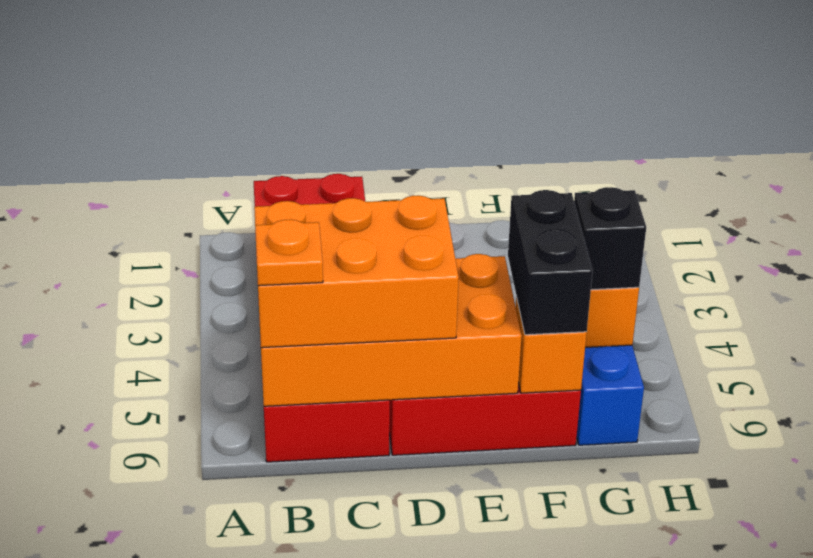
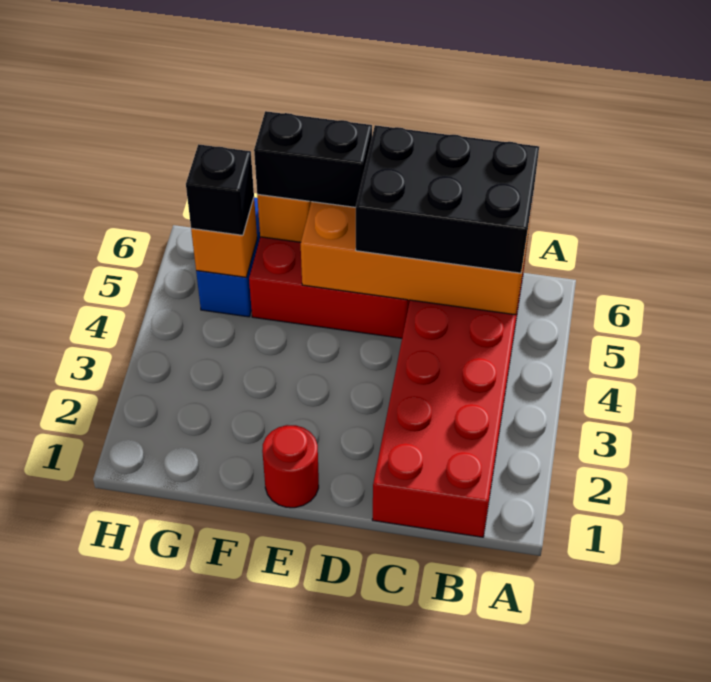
orange 2x3 brick [254,195,459,348] -> black 2x3 brick [356,125,539,273]
orange 1x1 plate [255,219,323,286] -> none
none -> red 1x1 round brick [262,425,319,508]
black 1x2 brick [508,190,593,335] -> black 1x2 brick turned to [254,111,372,207]

